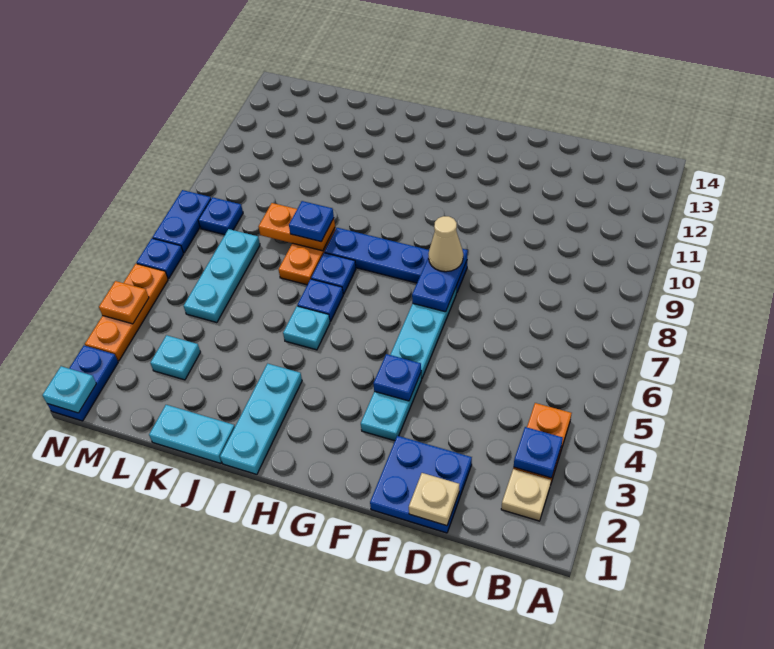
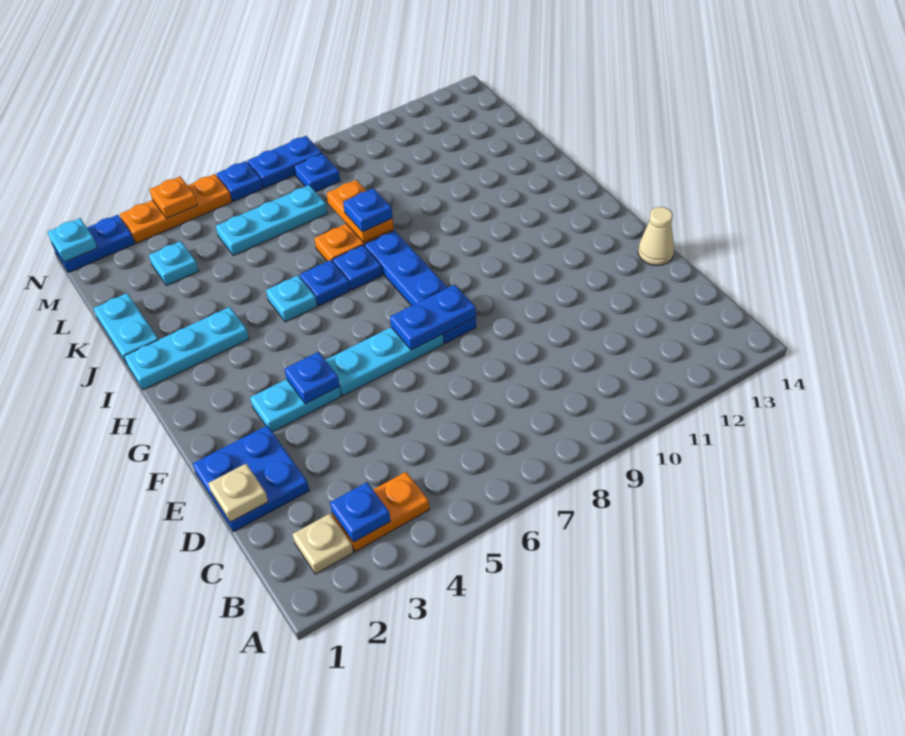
tan 1x1 cone [429,216,463,272] -> tan 1x1 cone moved to [638,207,674,265]

